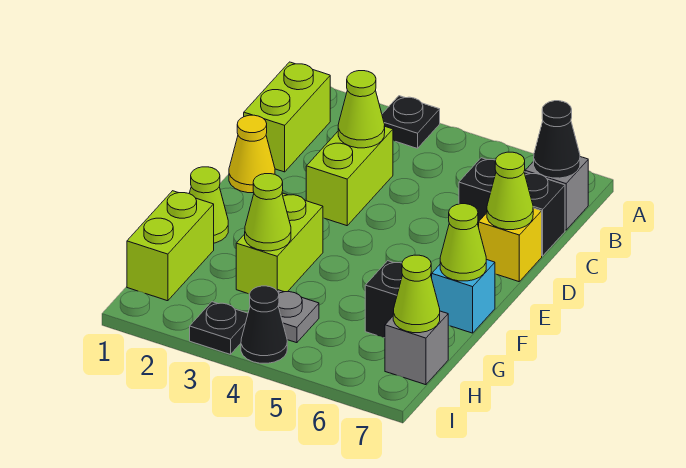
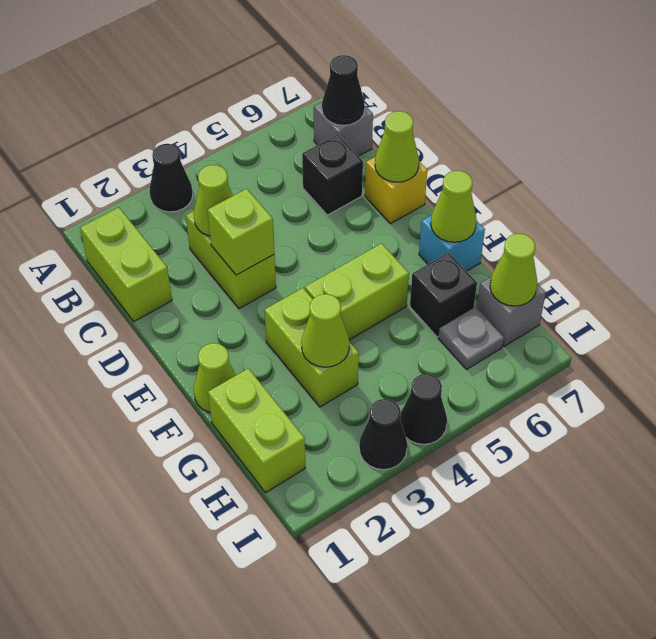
black 1x1 plate [382,96,440,148] -> black 1x1 cone [150,144,193,212]
black 1x2 brick [459,158,565,256] -> black 1x1 brick [302,135,363,215]
yellow 1x1 cone [229,115,275,193] -> none
none -> lime 1x1 brick [208,189,274,275]
none -> lime 1x2 brick [305,243,409,340]
grey 1x1 plate [278,290,319,343] -> grey 1x1 plate moved to [438,307,504,370]
black 1x1 plate [190,302,248,354] -> black 1x1 cone [359,399,407,470]

